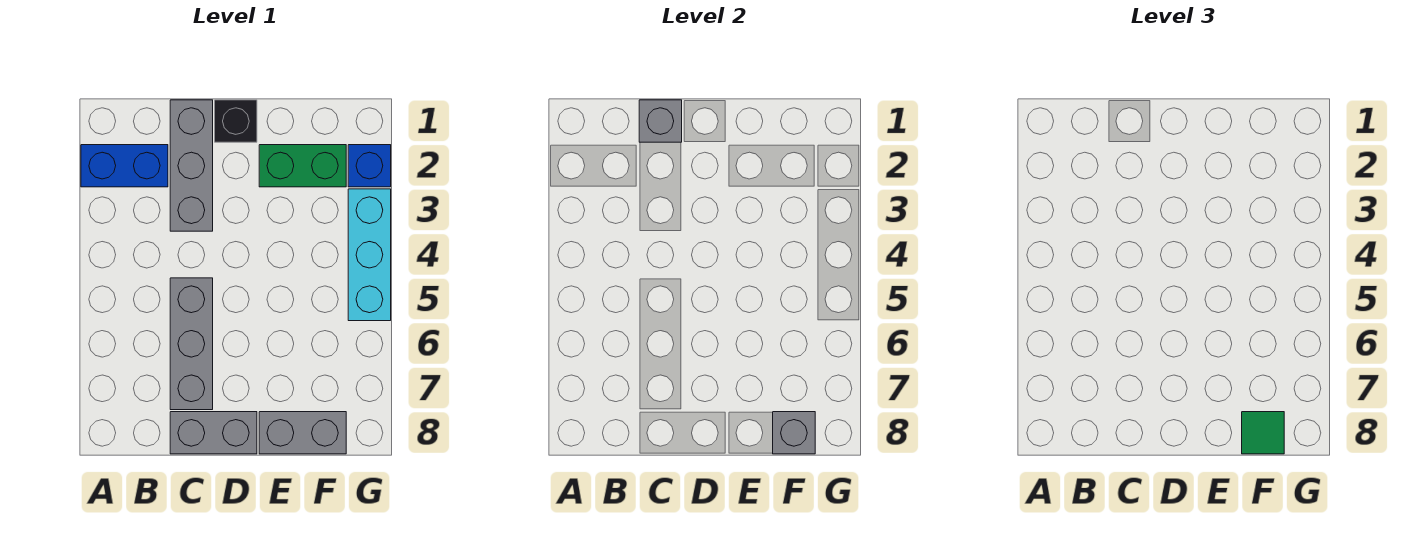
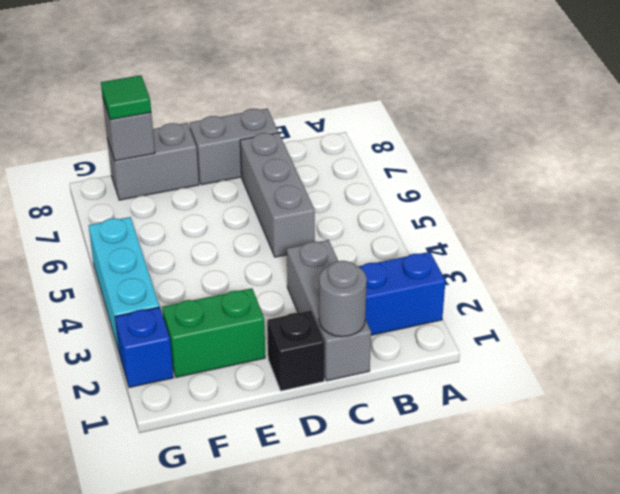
grey 1x1 brick [639,100,682,142] -> grey 1x1 round brick [319,261,367,337]

